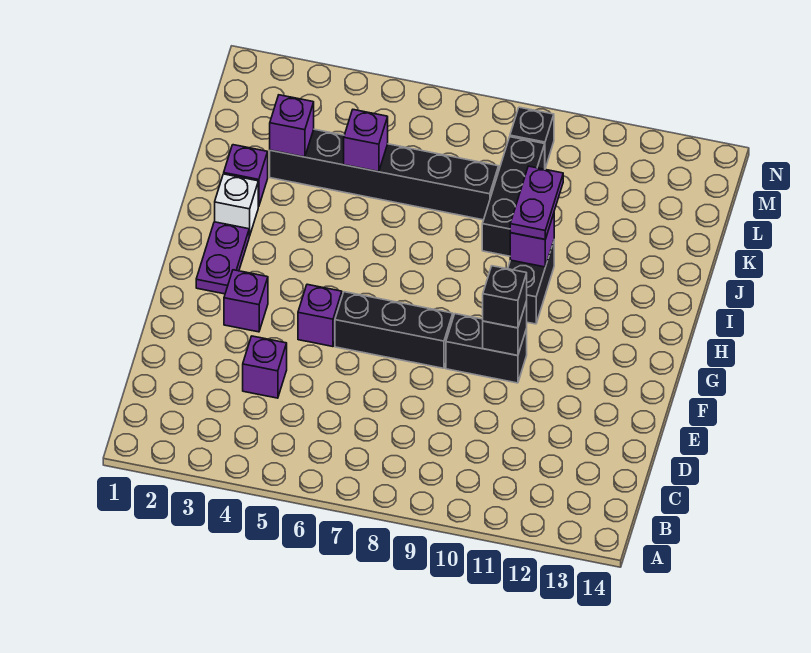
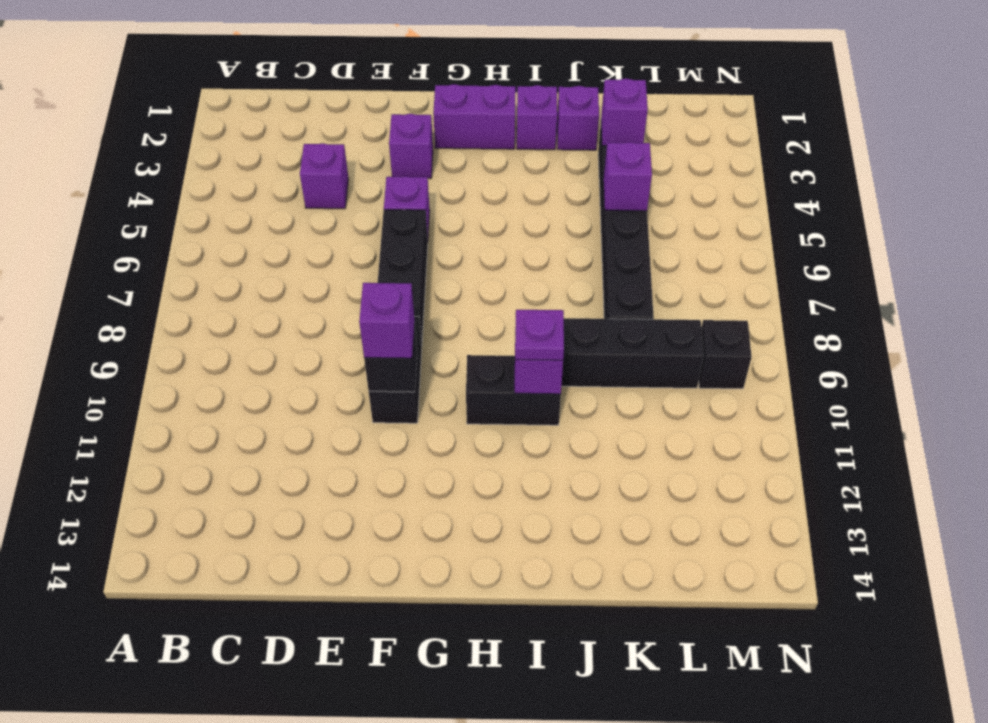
black 1x1 brick [483,266,527,328] -> purple 1x1 brick [359,283,414,358]
purple 1x2 plate [196,222,249,294] -> purple 1x2 brick [433,84,516,149]
white 1x1 brick [215,174,258,236] -> purple 1x1 brick [517,85,557,150]
purple 1x2 plate [510,166,563,239] -> purple 1x1 plate [515,310,564,360]

